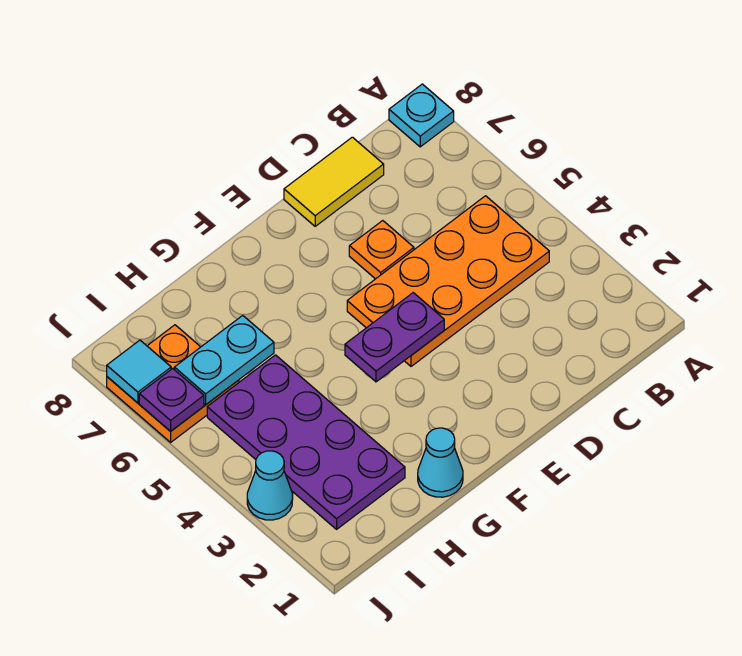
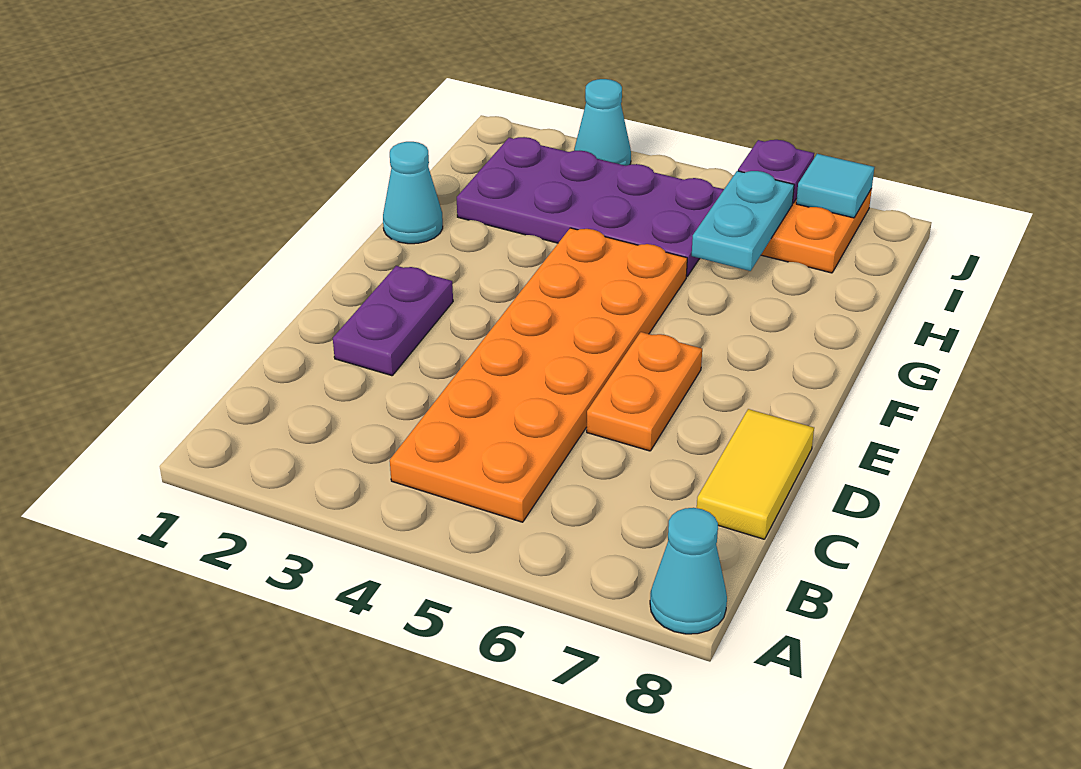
cyan 1x1 plate [389,84,454,147] -> cyan 1x1 cone [650,508,727,634]
orange 2x4 plate [347,196,549,366] -> orange 2x6 plate [390,228,687,522]
orange 1x1 plate [349,221,414,279] -> orange 1x2 plate [587,332,702,451]
purple 1x2 plate [345,293,444,382] -> purple 1x2 plate moved to [333,266,453,376]

